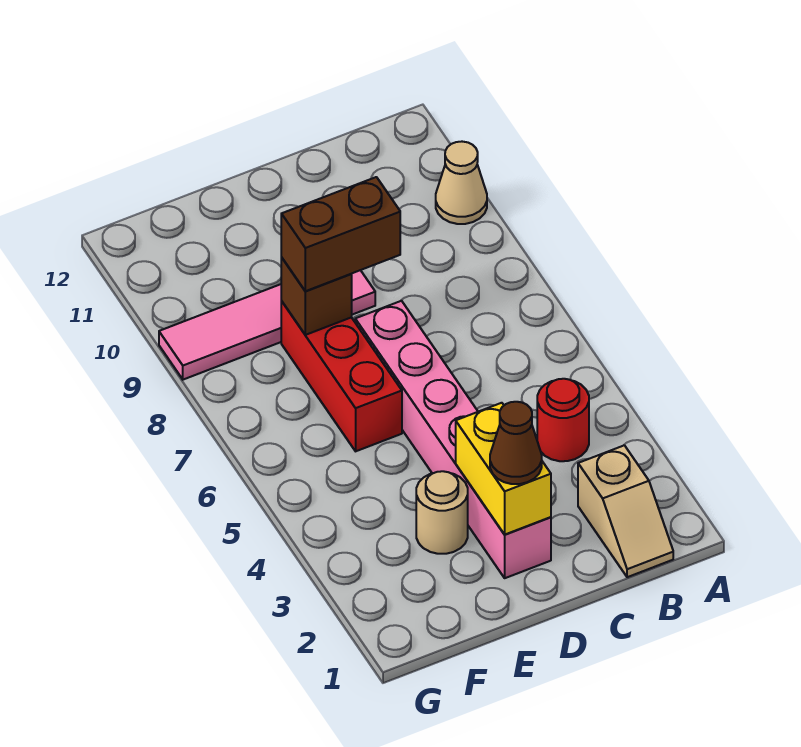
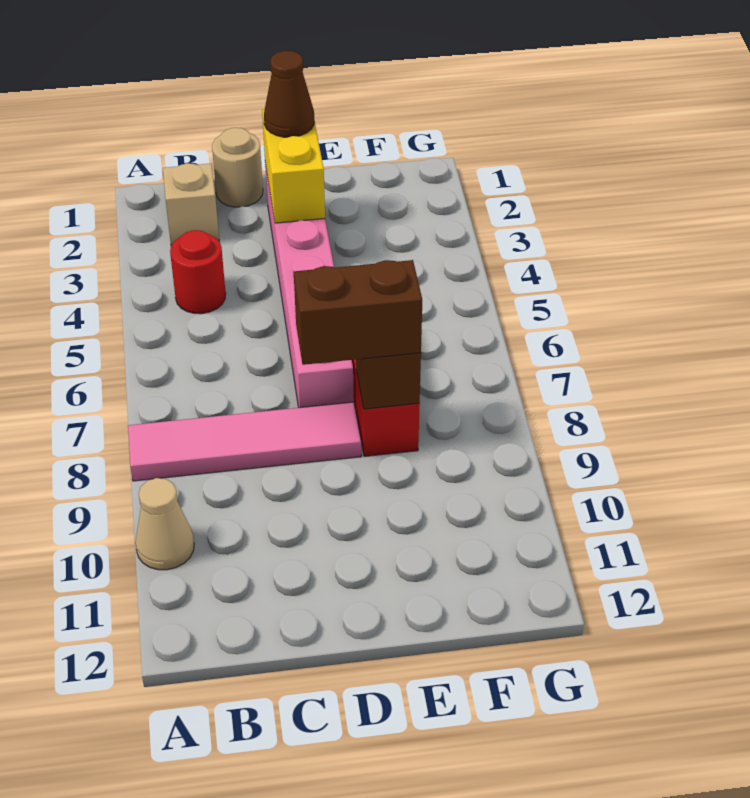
pink 1x4 tile [159,270,375,380] -> pink 1x4 tile moved to [128,402,361,481]
tan 1x1 round brick [416,471,468,554] -> tan 1x1 round brick moved to [212,128,263,207]

